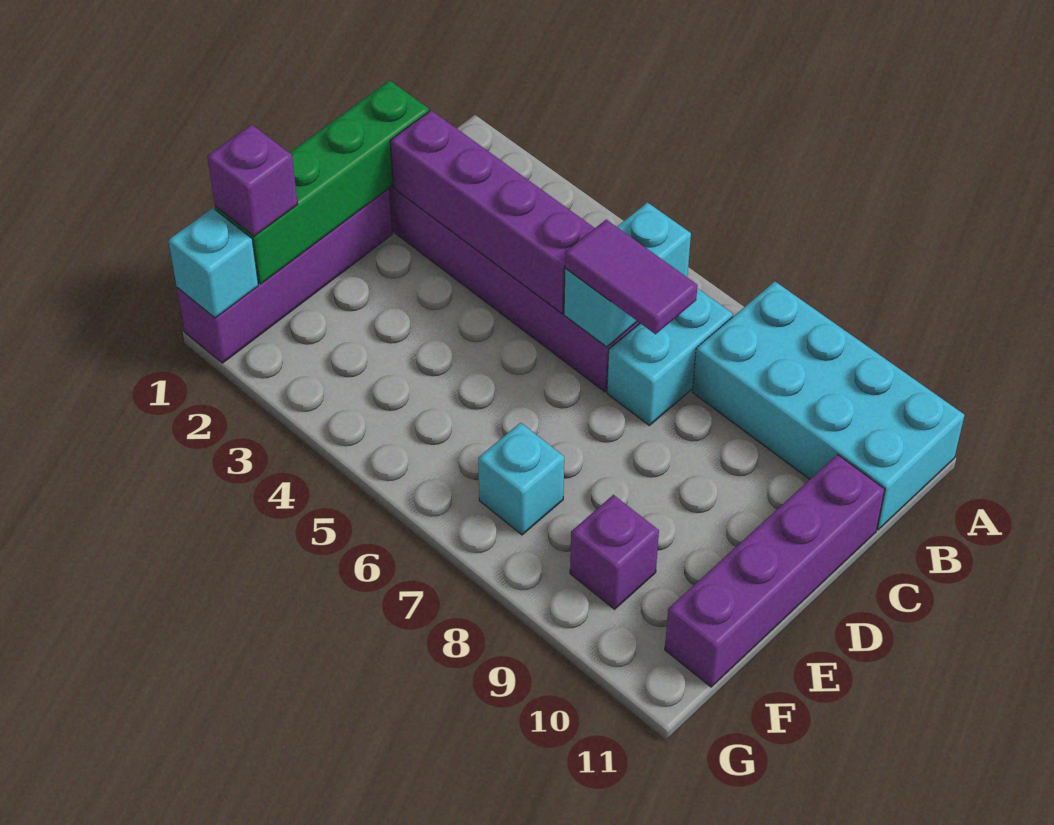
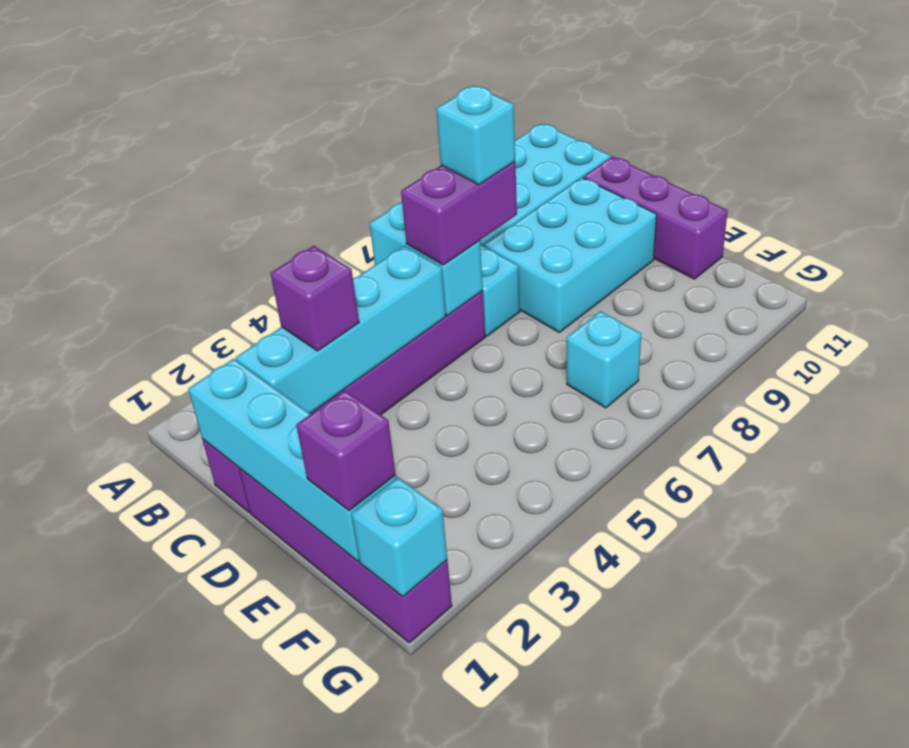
green 1x4 brick [215,80,429,284] -> cyan 1x4 brick [188,359,396,561]
purple 1x4 brick [390,110,595,313] -> cyan 1x4 brick [236,246,446,413]
purple 1x2 tile [565,220,697,334] -> purple 1x2 brick [401,162,517,265]
none -> cyan 1x1 brick [436,86,515,185]
none -> cyan 2x3 brick [484,178,657,332]
purple 1x4 brick [665,455,885,687] -> purple 1x3 brick [583,156,728,279]
purple 1x1 brick [570,495,659,609] -> purple 1x1 brick moved to [271,246,359,351]

